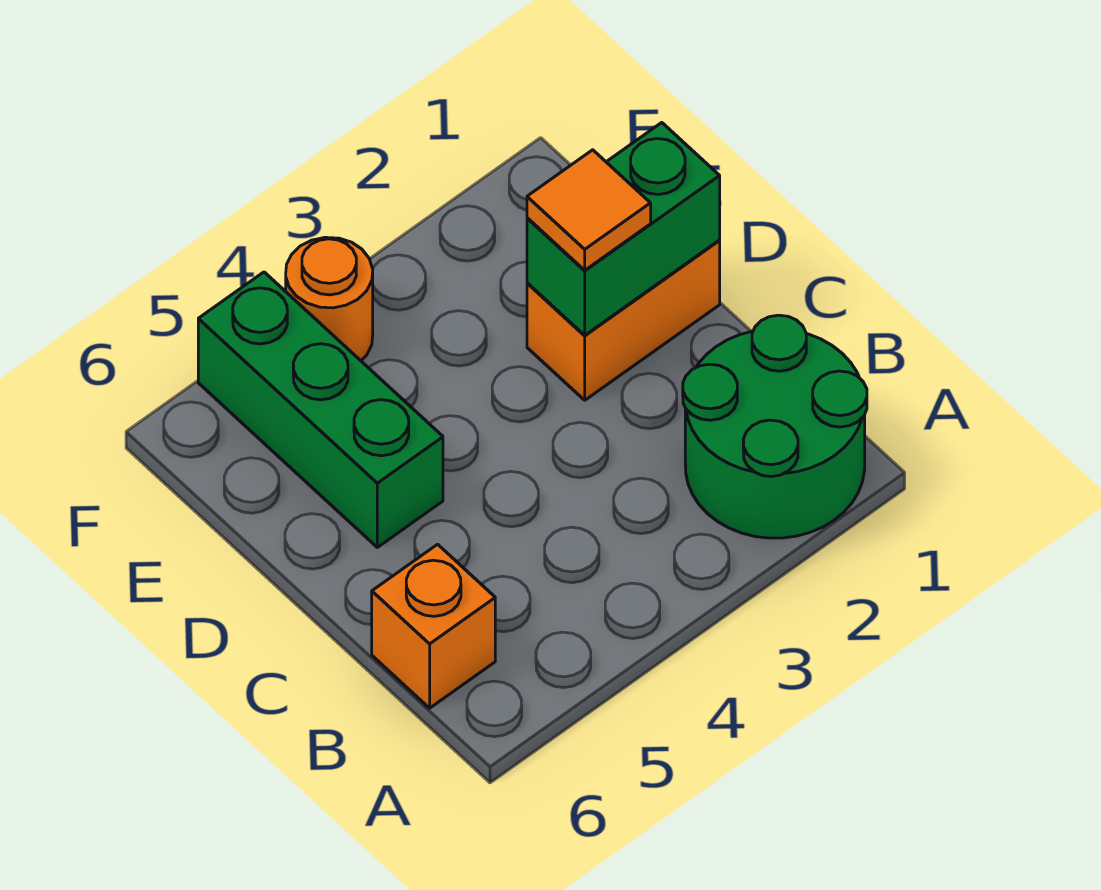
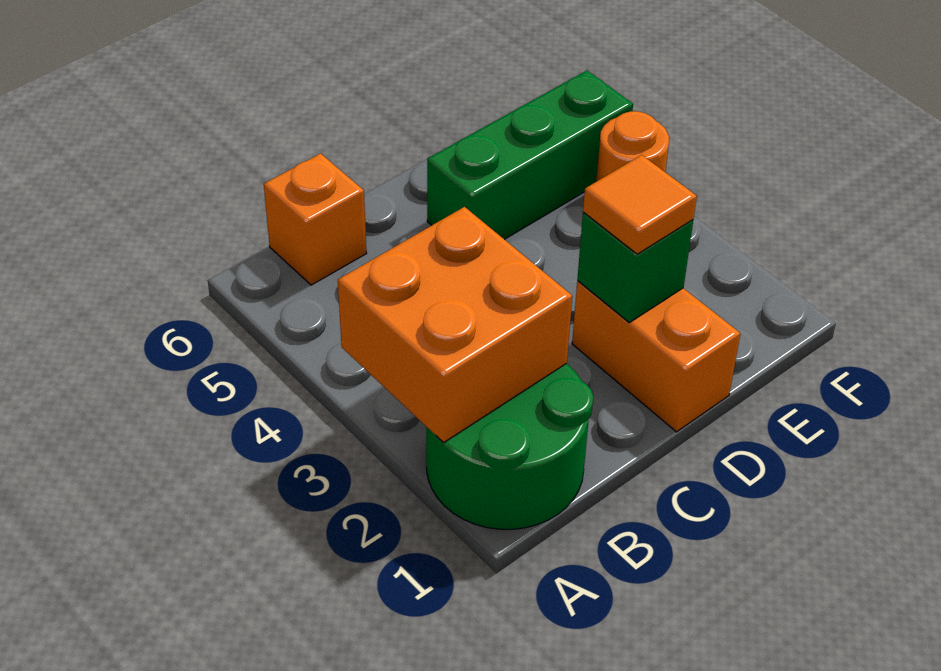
none -> orange 2x2 brick [338,207,572,443]
green 1x2 brick [527,123,720,335] -> green 1x1 brick [577,212,693,322]

